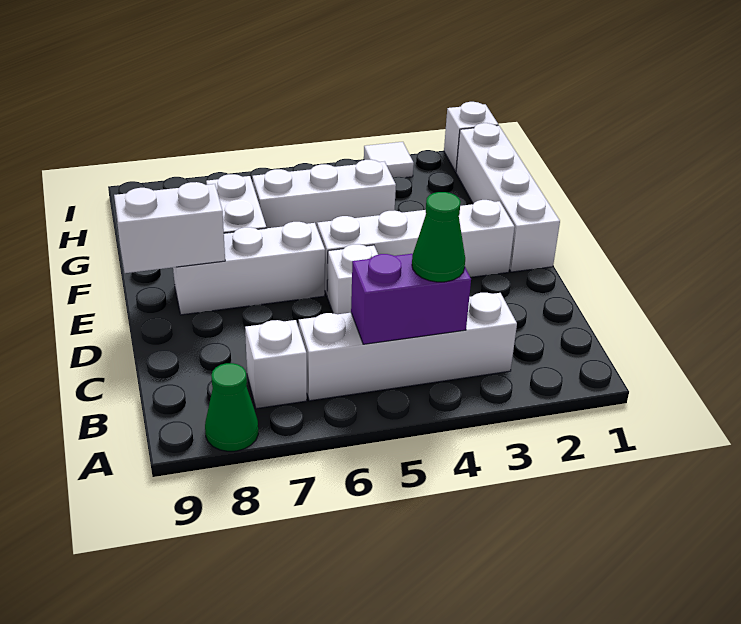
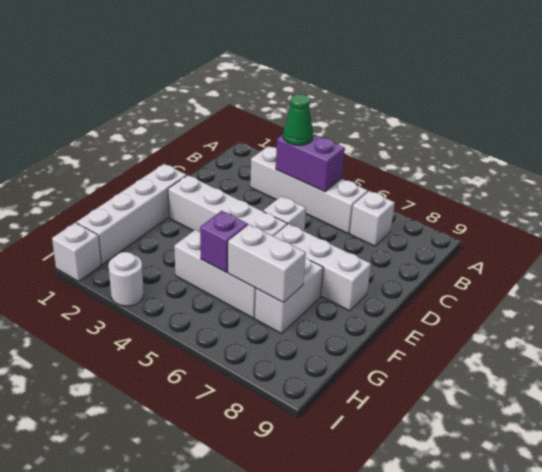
green 1x1 cone [205,363,258,451] -> none
white 1x2 brick [114,182,225,273] -> white 1x2 brick moved to [228,224,306,303]
none -> purple 1x1 brick [200,211,248,272]
white 1x1 tile [364,142,414,178] -> white 1x1 round brick [109,252,144,306]

